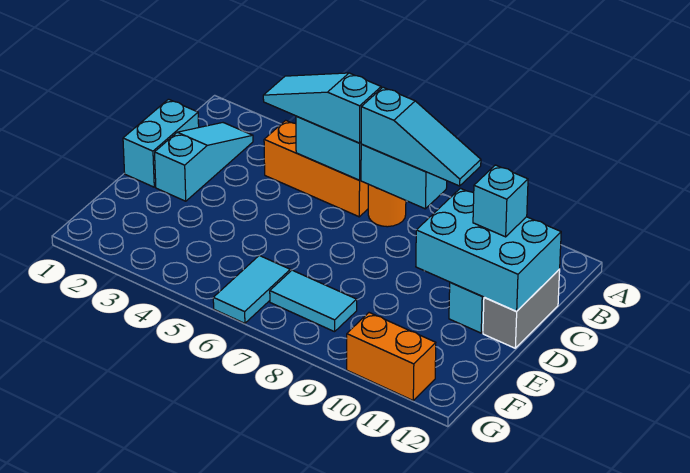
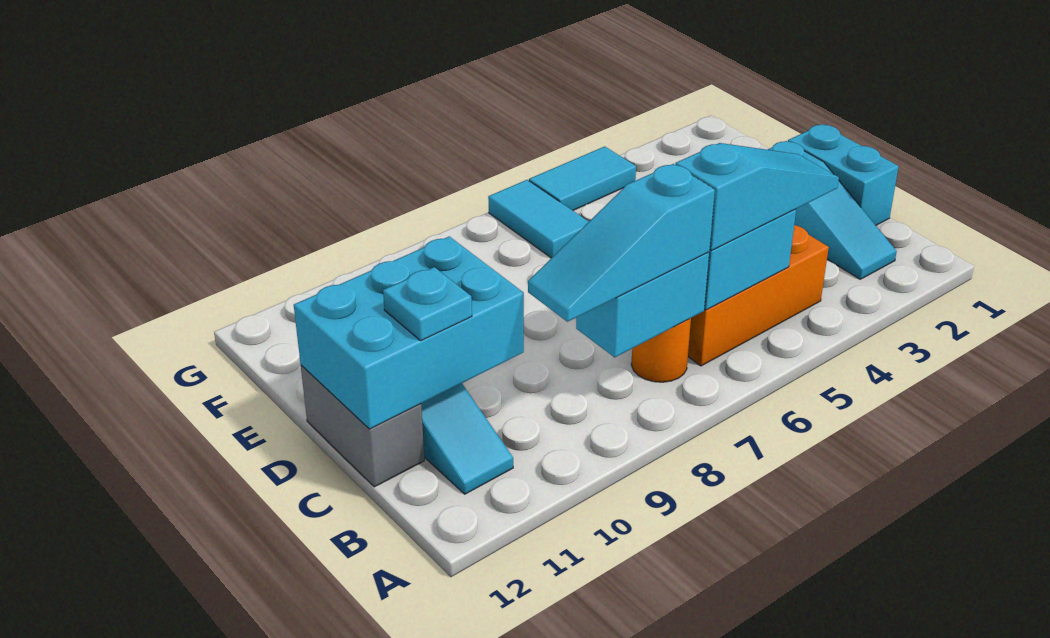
cyan 1x1 brick [473,165,528,237] -> cyan 1x1 plate [383,267,472,341]
cyan 1x2 tile [270,270,357,332] -> cyan 1x2 tile moved to [529,146,636,210]
orange 1x2 brick [347,313,436,400] -> none

